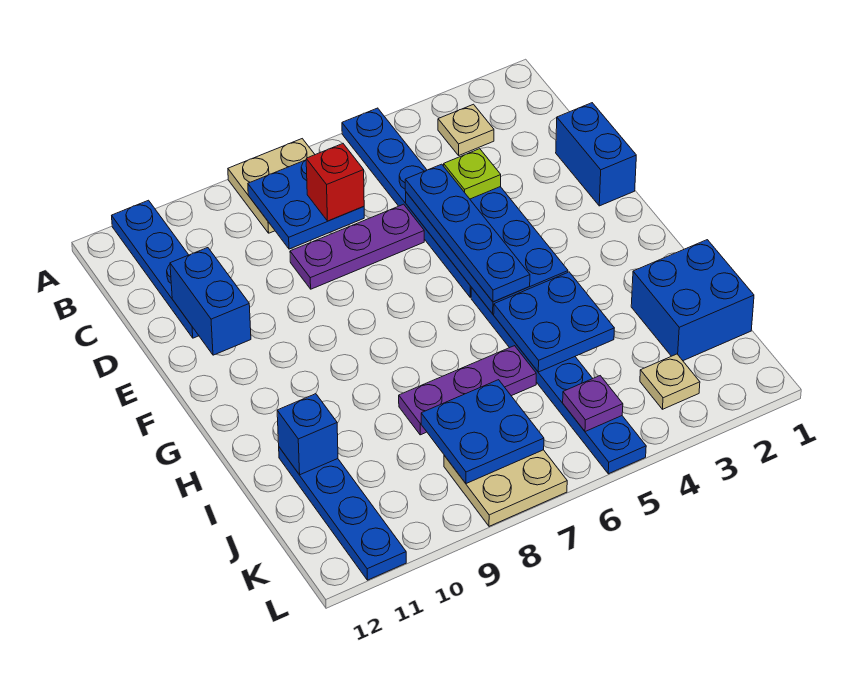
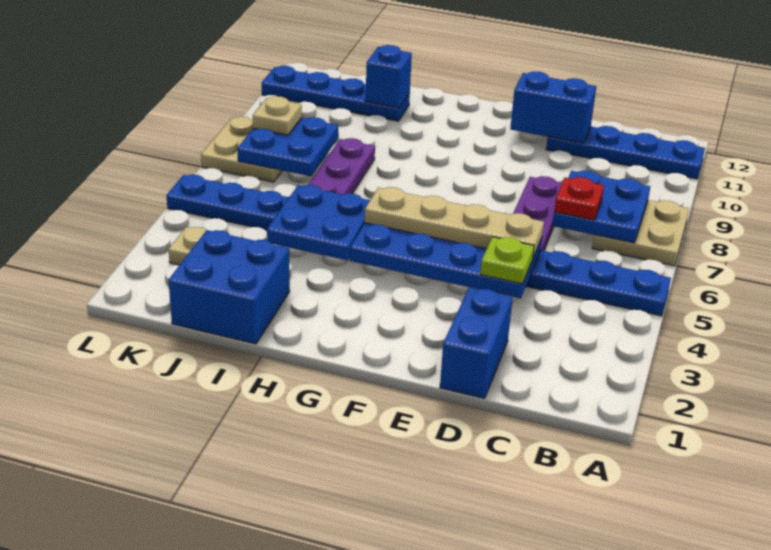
tan 1x1 plate [438,104,494,155] -> tan 1x1 plate moved to [253,96,302,135]
red 1x1 brick [306,143,364,221] -> red 1x1 plate [554,177,604,220]
blue 1x2 brick [556,103,636,206] -> blue 1x2 brick turned to [440,288,513,398]
blue 1x4 plate [405,164,530,302] -> tan 1x4 plate [365,187,544,257]
purple 1x1 plate [563,376,623,432] -> none

